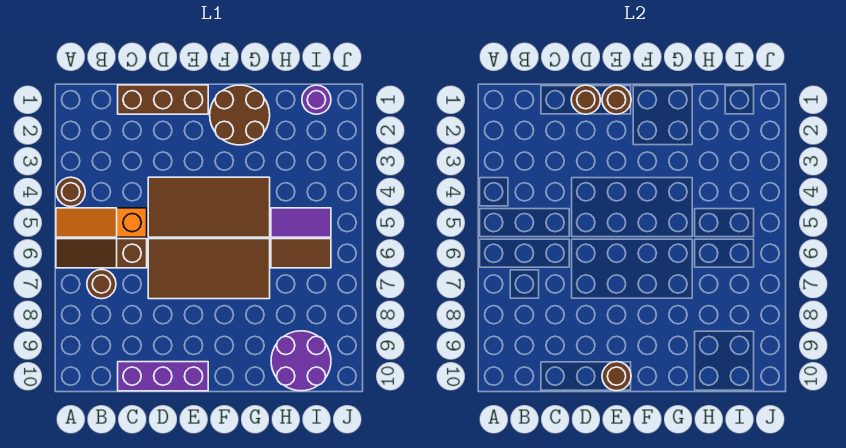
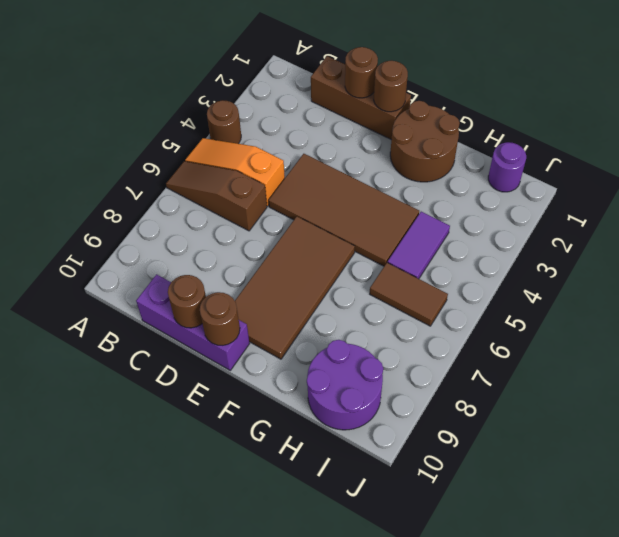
brown 1x1 round brick [87,270,116,299] -> brown 1x1 round brick moved to [168,275,206,328]
brown 2x4 tile [148,239,270,299] -> brown 2x4 tile turned to [235,217,355,359]
purple 1x2 tile [271,208,331,237] -> purple 1x2 tile turned to [388,212,450,279]

